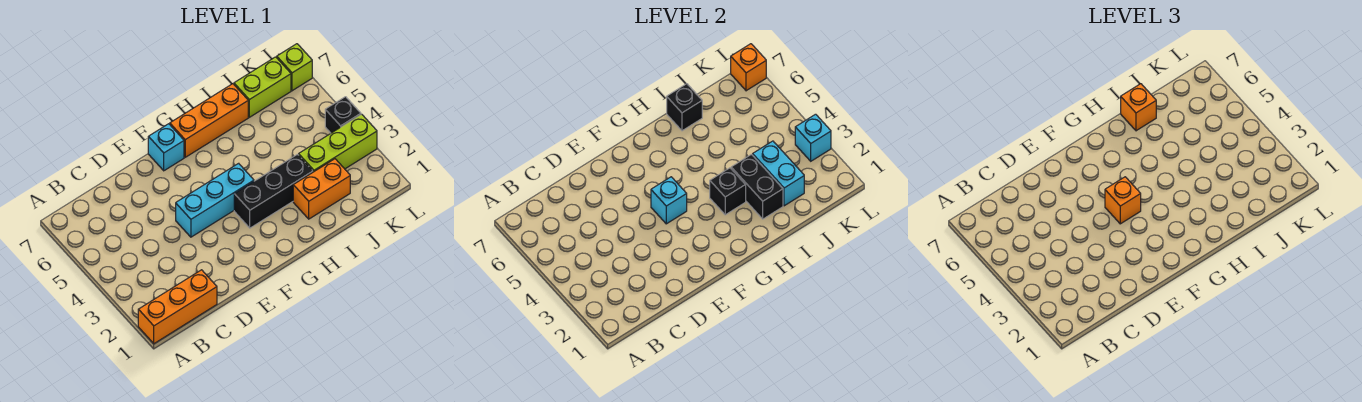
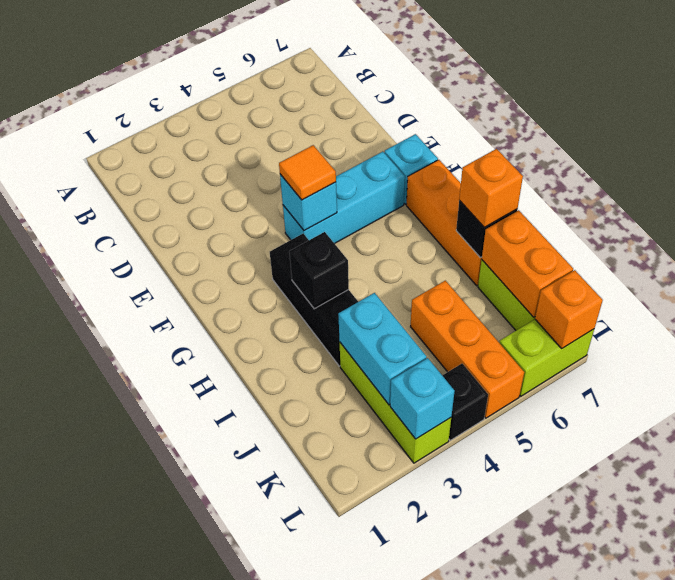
orange 1x3 brick [138,270,217,344] -> orange 1x3 brick moved to [411,281,524,418]
cyan 1x3 brick [176,163,254,237] -> cyan 1x3 brick turned to [283,152,405,244]
orange 1x1 brick [1105,177,1141,224] -> orange 1x1 tile [279,145,336,200]
orange 1x2 brick [293,159,350,219] -> orange 1x2 brick moved to [482,210,573,317]
black 1x2 brick [731,154,783,219] -> none
cyan 1x2 brick [753,141,804,206] -> cyan 1x2 brick turned to [338,293,426,405]
lime 1x1 brick [277,44,312,91] -> lime 1x2 brick [499,319,594,396]

